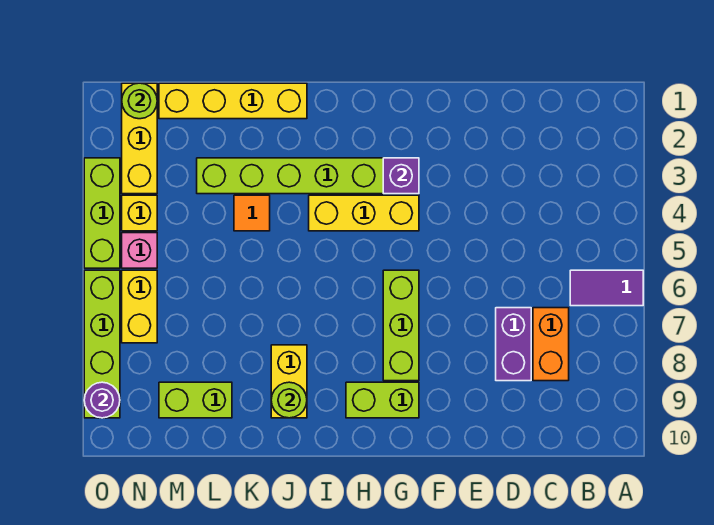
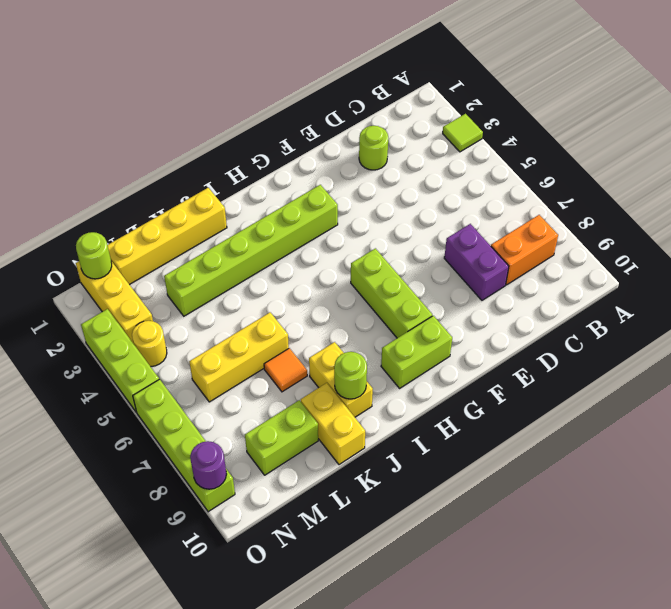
none -> lime 1x1 tile [443,114,483,152]
purple 1x2 tile [570,270,643,306] -> none
orange 1x2 brick [533,308,569,381] -> orange 1x2 brick turned to [491,215,558,285]
none -> lime 1x1 round brick [359,126,388,170]
purple 1x1 brick [383,158,419,194] -> none
yellow 1x3 brick [309,195,419,231] -> yellow 1x3 brick moved to [189,312,289,402]
orange 1x1 tile [234,195,270,231] -> orange 1x1 tile moved to [264,348,307,392]
yellow 1x1 brick [122,195,157,231] -> yellow 1x1 round brick [132,321,167,367]
pink 1x1 brick [122,233,157,268] -> none
yellow 1x2 brick [122,270,157,343] -> yellow 1x2 brick moved to [301,383,365,465]

